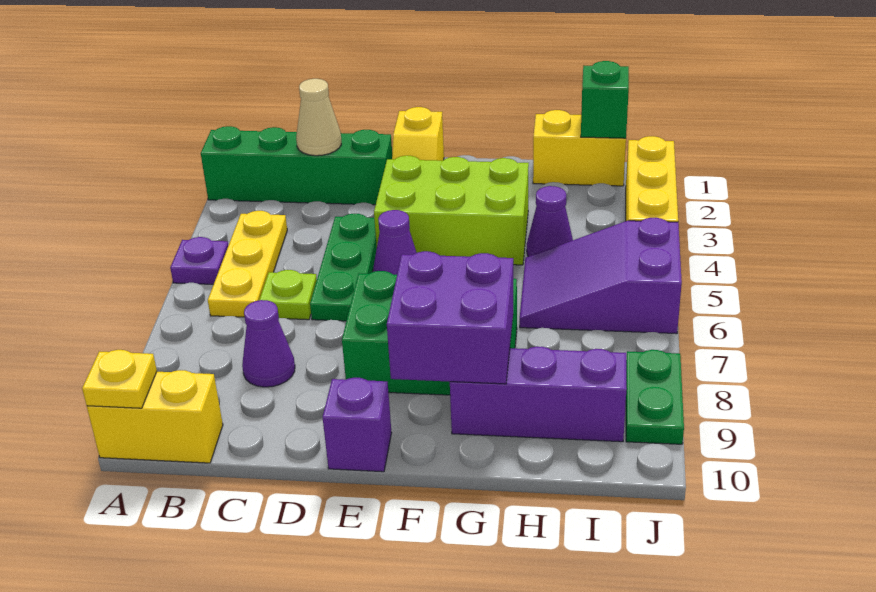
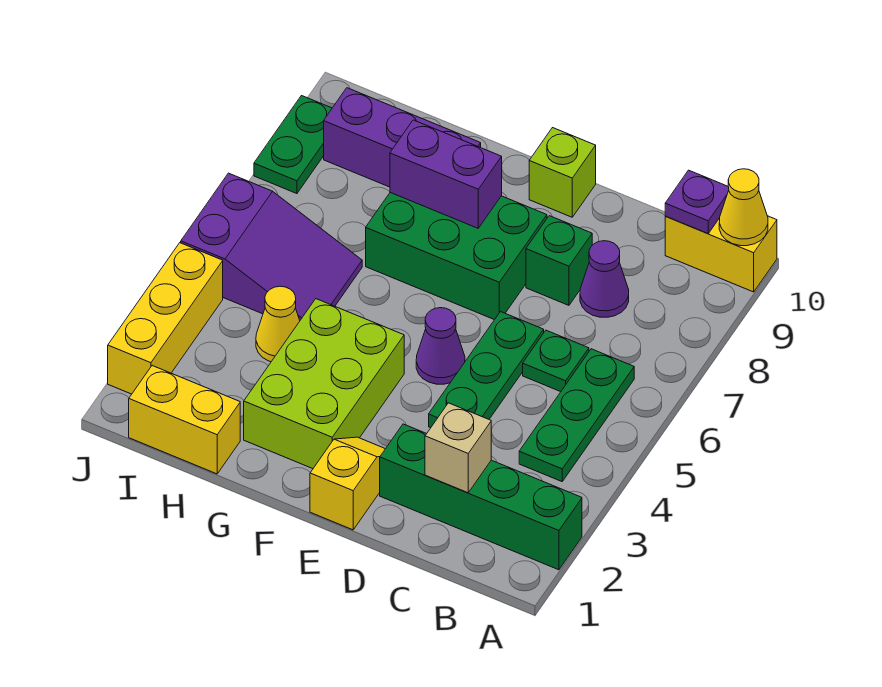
purple 1x1 plate [170,237,228,284] -> purple 1x1 plate moved to [665,170,729,234]
yellow 1x1 plate [82,350,157,408] -> yellow 1x1 cone [719,169,768,246]
yellow 1x3 plate [208,211,287,317] -> green 1x3 plate [519,349,634,481]
tan 1x1 cone [296,79,341,156] -> tan 1x1 brick [425,403,491,493]
lime 1x1 plate [259,270,317,320] -> green 1x1 plate [523,330,589,392]
lime 2x3 brick [374,156,529,265] -> lime 2x3 brick turned to [244,299,404,469]
purple 1x1 brick [322,378,392,472] -> lime 1x1 brick [529,128,596,217]
purple 2x2 brick [387,251,513,384] -> purple 1x2 brick [390,120,502,228]
purple 1x1 cone [527,186,573,257] -> yellow 1x1 cone [256,286,300,362]
green 1x1 brick [581,61,629,138] -> green 1x1 brick moved to [526,216,592,305]

